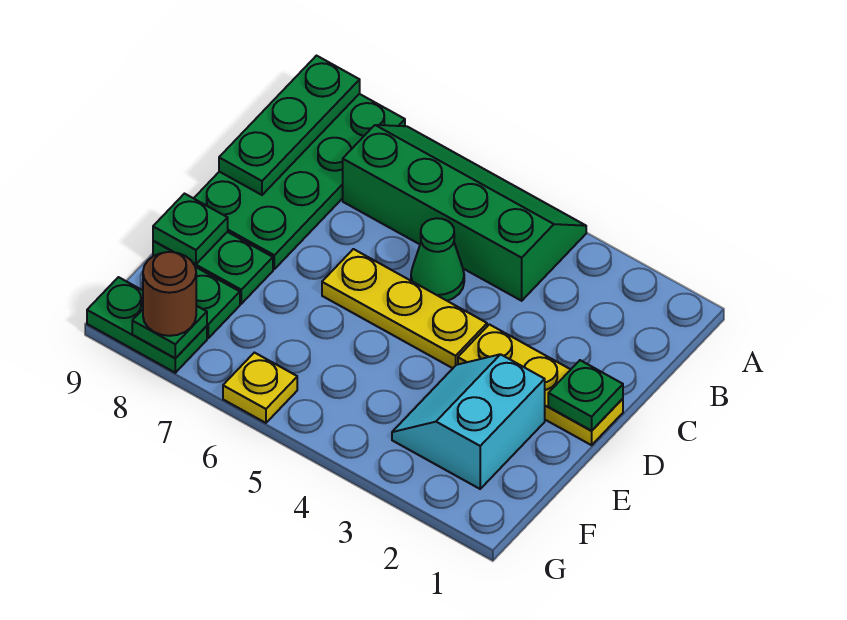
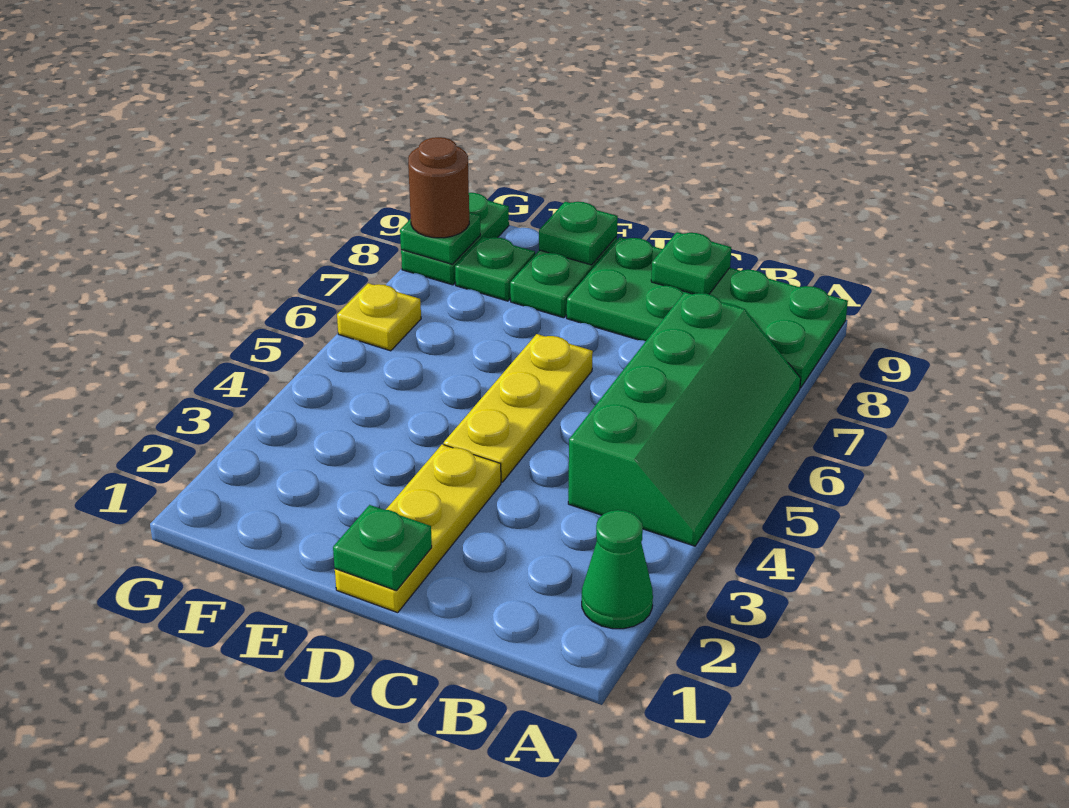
green 1x3 plate [219,56,360,195] -> green 1x1 plate [651,232,731,294]
green 1x1 cone [411,218,464,301] -> green 1x1 cone moved to [582,510,653,629]
cyan 2x2 slope [392,354,545,489] -> none

